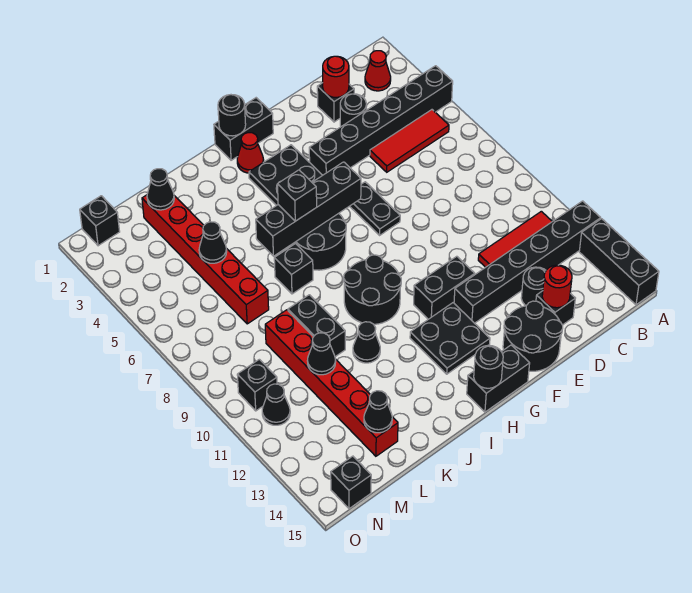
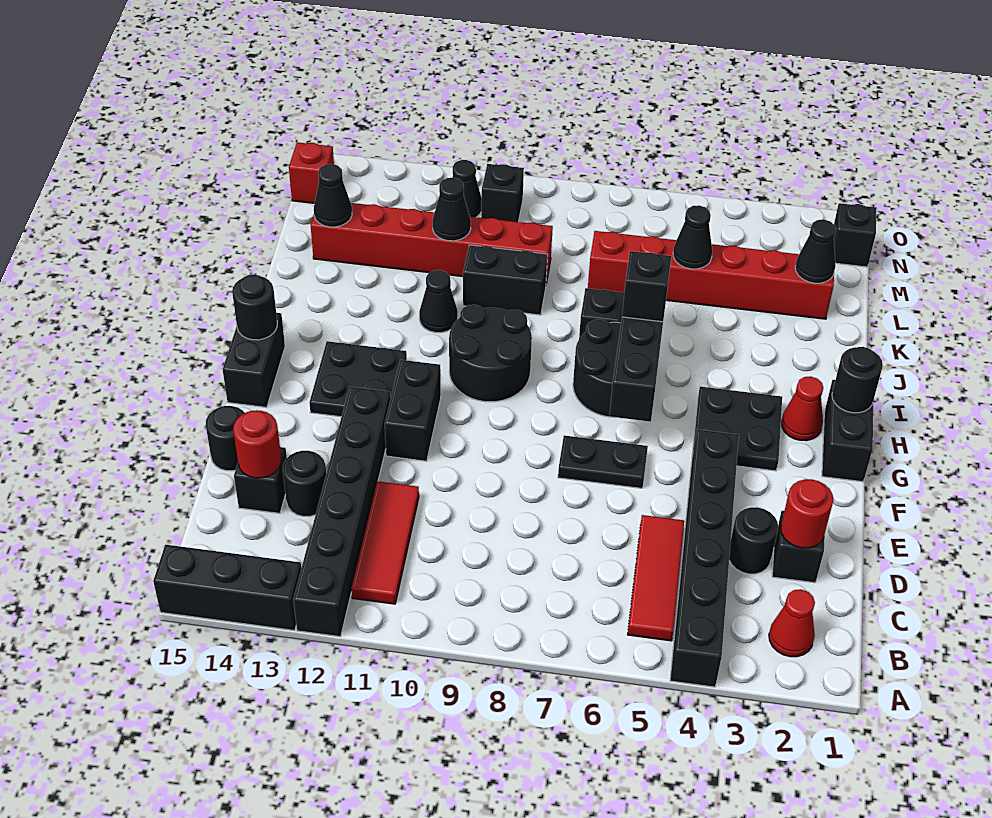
black 2x2 round brick [503,301,563,371] -> black 1x1 round brick [206,406,245,471]
black 1x1 brick [331,456,371,509] -> red 1x1 brick [289,142,334,203]

